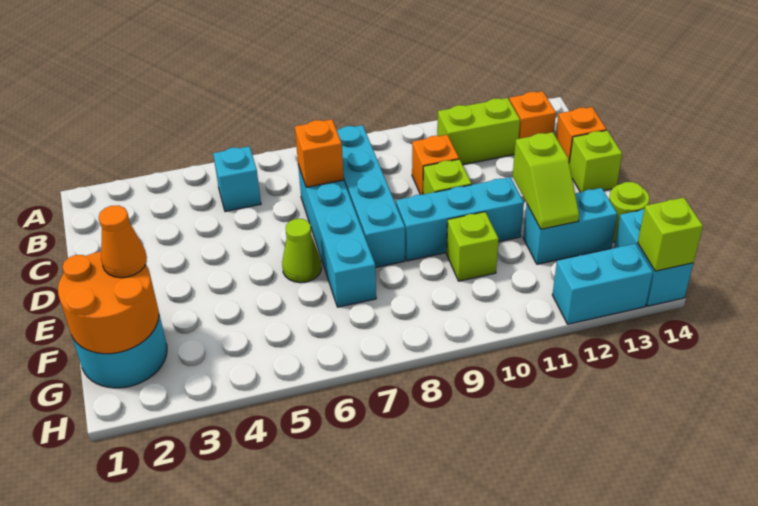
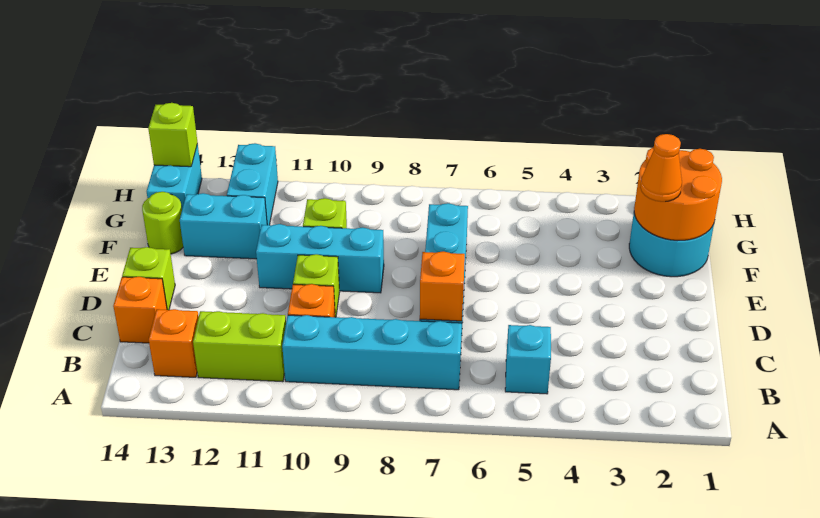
cyan 1x4 brick [337,125,405,268] -> cyan 1x4 brick turned to [282,315,462,390]
lime 1x1 cone [282,219,322,283] -> none
lime 1x2 slope [513,132,579,229] -> none
cyan 1x2 brick [552,244,653,324] -> cyan 1x2 brick turned to [227,143,278,225]

